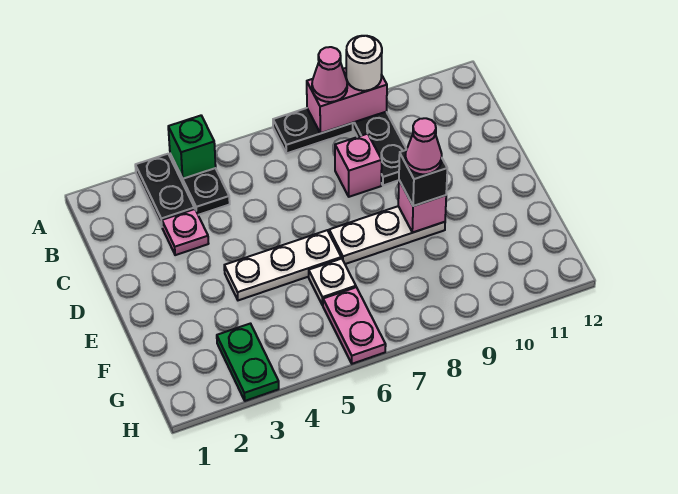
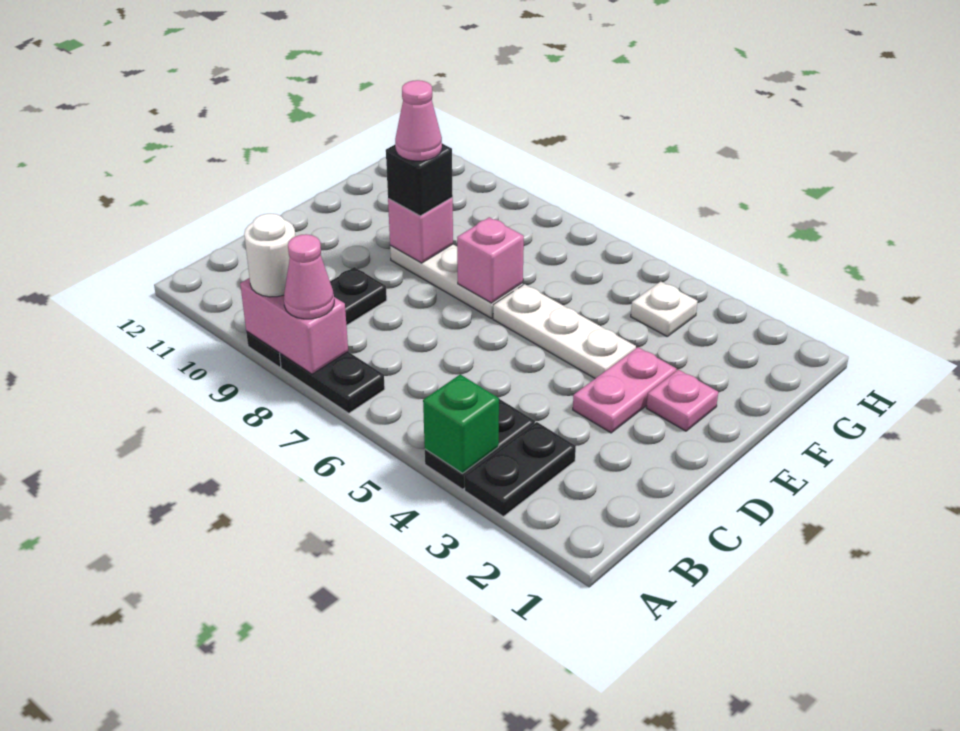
pink 1x1 plate [162,209,209,255] -> pink 1x1 plate moved to [646,370,718,431]
pink 1x1 brick [335,134,382,197] -> pink 1x1 brick moved to [457,217,524,303]
white 1x1 plate [309,258,356,305] -> white 1x1 plate moved to [631,282,698,336]
green 1x2 plate [217,324,279,401] -> none
pink 1x2 plate [323,287,386,364] -> pink 1x2 plate moved to [573,347,676,433]

